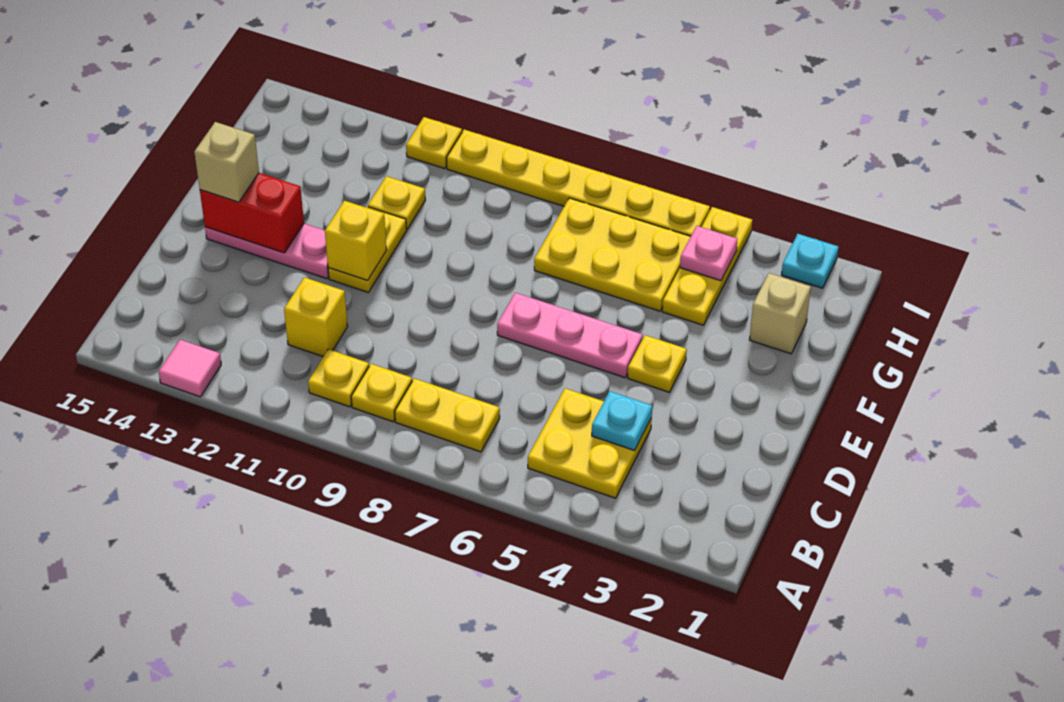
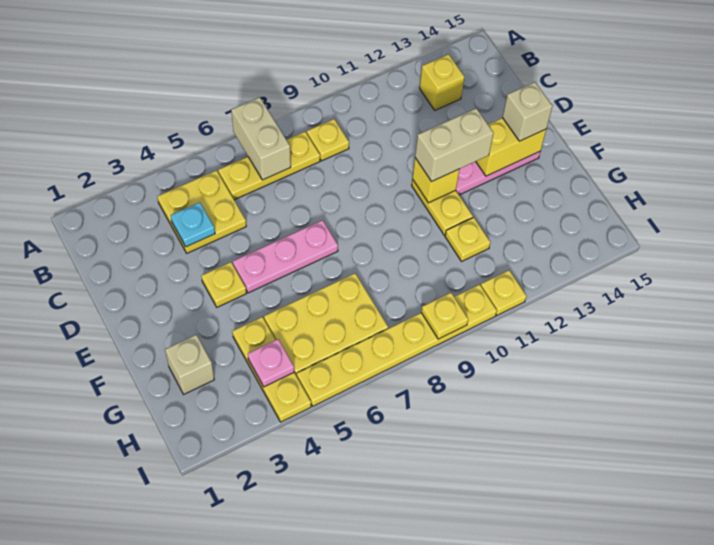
none -> tan 1x2 brick [231,97,291,180]
pink 1x1 tile [159,340,221,397] -> none
yellow 1x2 plate [395,378,500,452] -> yellow 1x3 plate [218,132,320,200]
yellow 1x1 plate [308,349,369,407] -> yellow 1x1 plate moved to [421,293,468,339]
yellow 1x1 brick [284,277,348,356] -> yellow 1x1 brick moved to [420,54,464,110]
none -> tan 1x2 brick [415,108,494,182]
red 1x2 brick [200,173,304,253] -> yellow 1x2 brick [476,118,546,176]
cyan 1x1 plate [781,234,839,288] -> none

